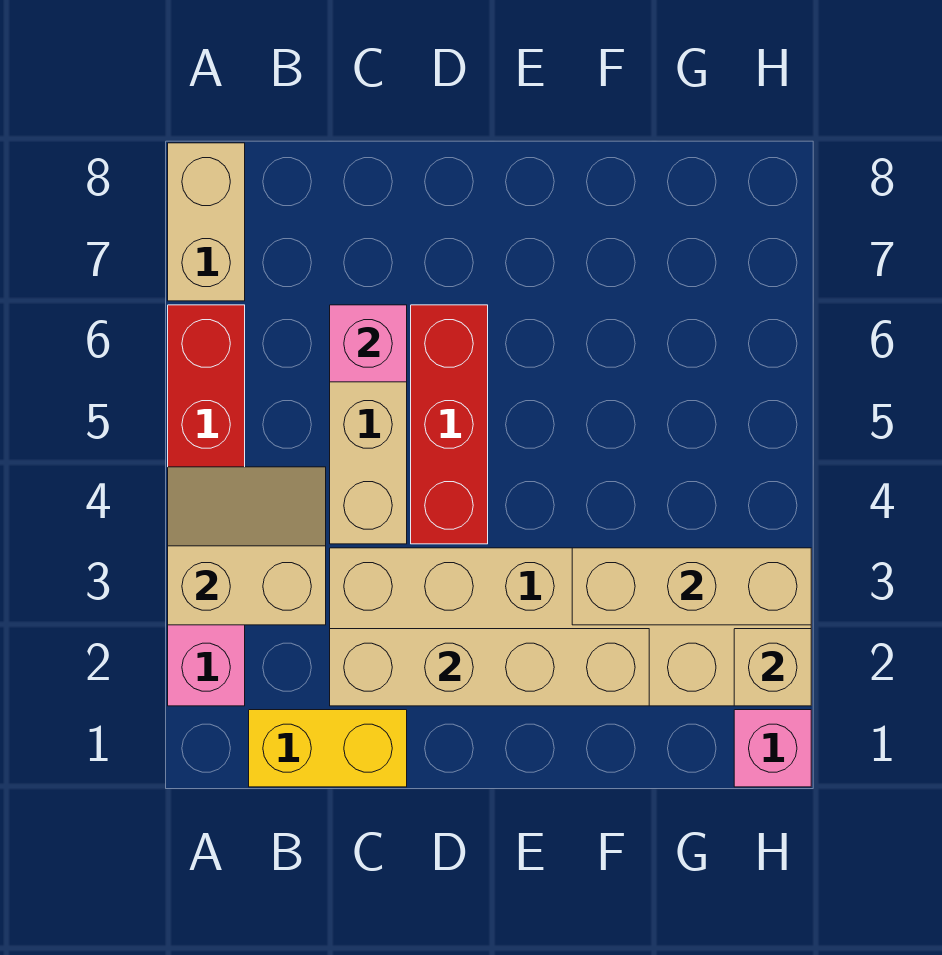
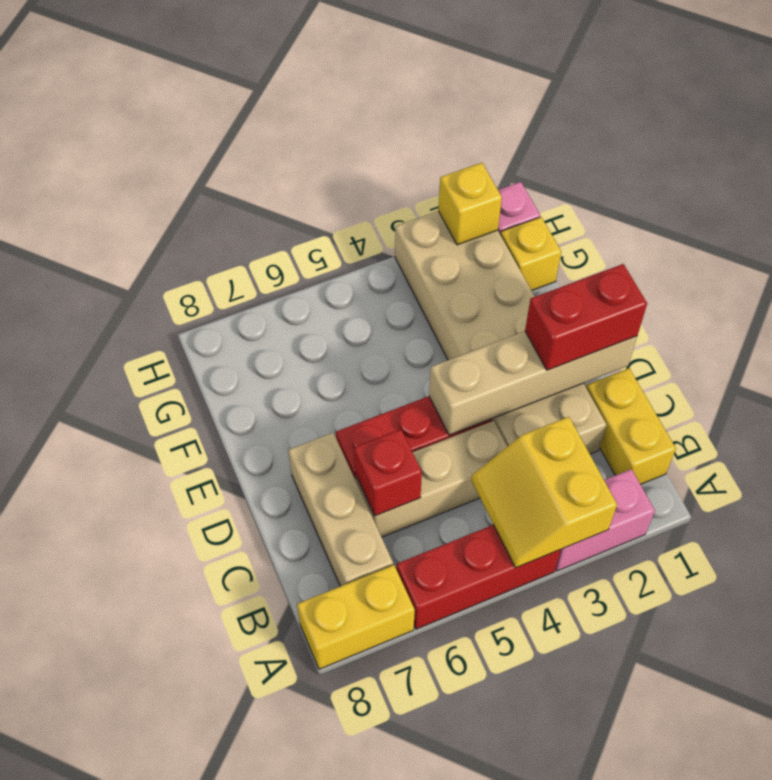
tan 2x2 slope [168,467,326,625] -> yellow 2x2 slope [471,417,617,568]
tan 1x2 brick [168,143,245,301] -> yellow 1x2 brick [297,565,415,669]
tan 1x4 brick [330,629,649,706] -> tan 1x4 brick turned to [429,331,637,435]
pink 1x1 brick [330,305,407,382] -> red 1x1 brick [354,429,422,516]
none -> red 1x2 brick [525,264,647,370]
tan 1x3 brick [572,548,811,625] -> tan 1x3 brick moved to [288,433,393,586]
none -> yellow 1x1 brick [501,217,561,290]
tan 1x1 brick [734,629,811,706] -> yellow 1x1 brick [438,163,502,245]

